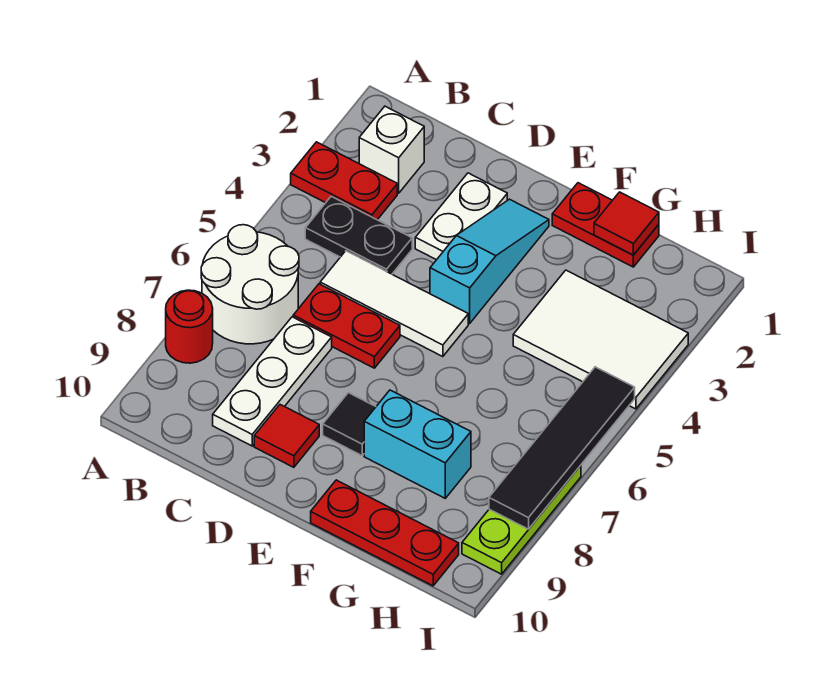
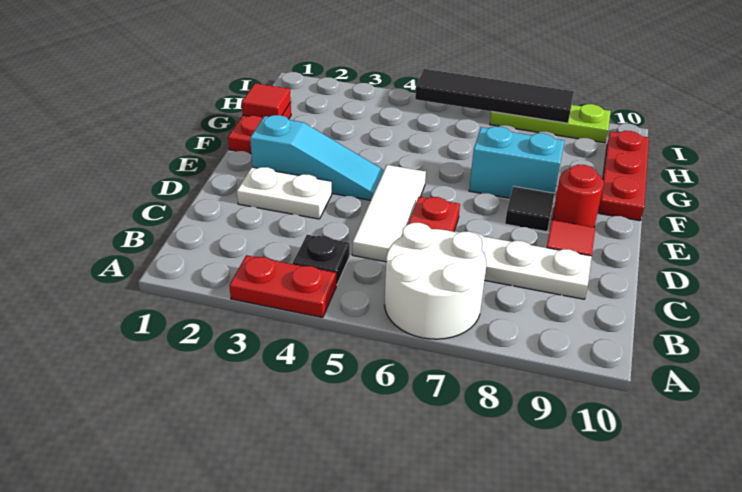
red 1x2 plate [291,142,397,220] -> red 1x2 plate turned to [229,255,336,318]
red 1x1 round brick [166,290,213,363] -> red 1x1 round brick moved to [552,165,604,227]
white 1x1 brick [359,106,424,193] -> none
black 1x2 plate [305,196,412,274] -> black 1x1 plate [293,235,350,285]
cyan 1x3 slope [430,199,549,323] -> cyan 1x3 slope turned to [250,115,384,200]
cyan 1x2 brick [364,390,471,498] -> cyan 1x2 brick turned to [469,126,564,198]
white 2x3 tile [513,270,688,409] -> none

